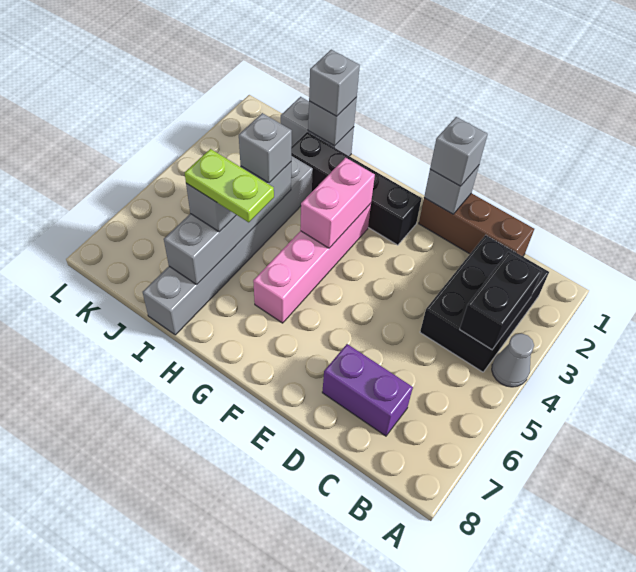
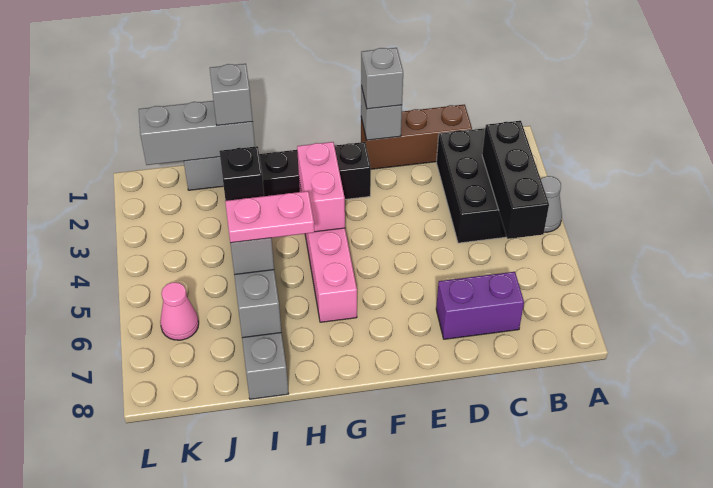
black 1x2 brick [460,252,542,350] -> black 1x3 brick [482,121,549,239]
lime 1x2 plate [185,149,274,222] -> pink 1x2 plate [225,191,314,243]
grey 1x1 brick [308,97,357,146] -> grey 1x3 brick [139,101,255,165]
grey 1x1 brick [239,113,292,183] -> black 1x1 brick [219,146,264,201]
none -> pink 1x1 cone [160,282,199,340]

